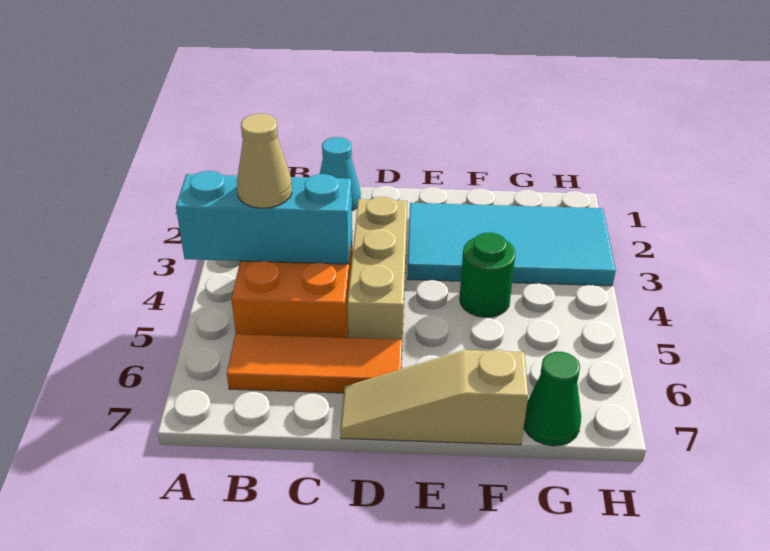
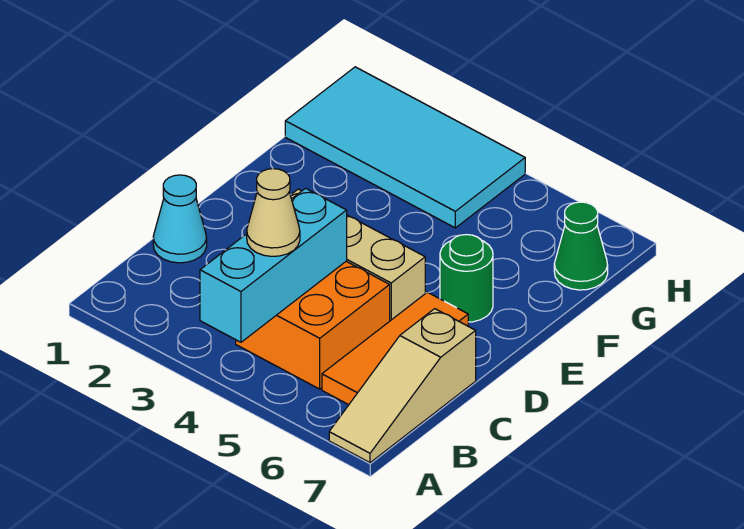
tan 1x3 slope [340,350,528,445] -> tan 1x3 slope moved to [329,309,476,463]
cyan 2x4 tile [407,203,616,286] -> cyan 2x4 tile turned to [285,67,525,228]
green 1x1 round brick [460,233,516,317] -> green 1x1 round brick moved to [440,235,493,322]

